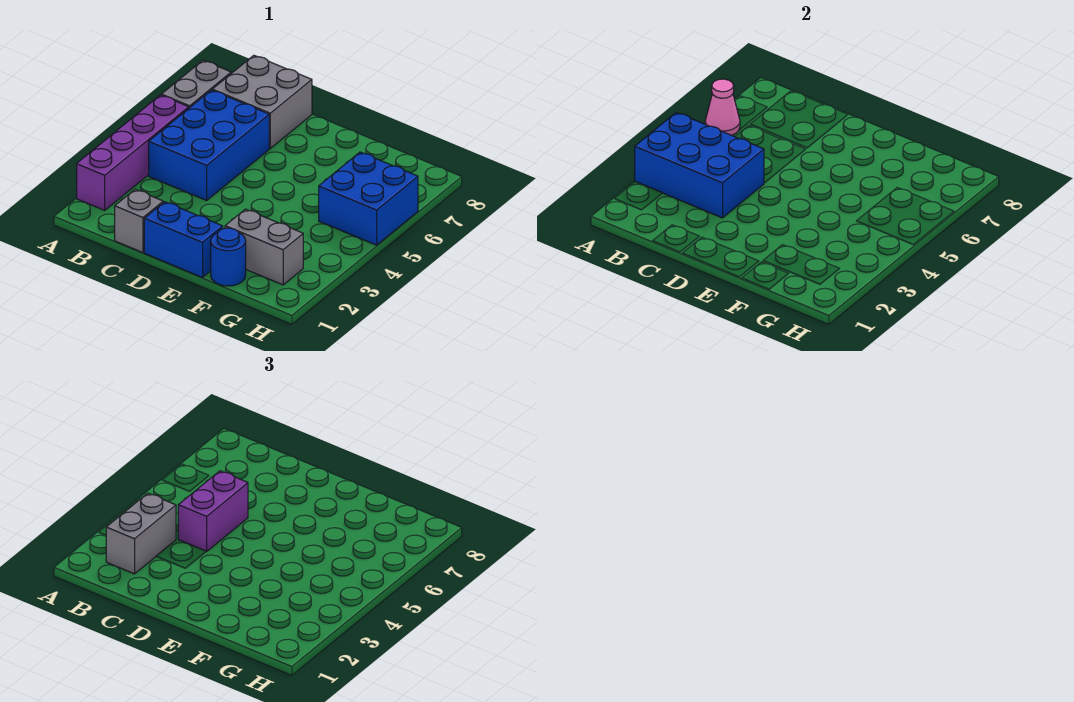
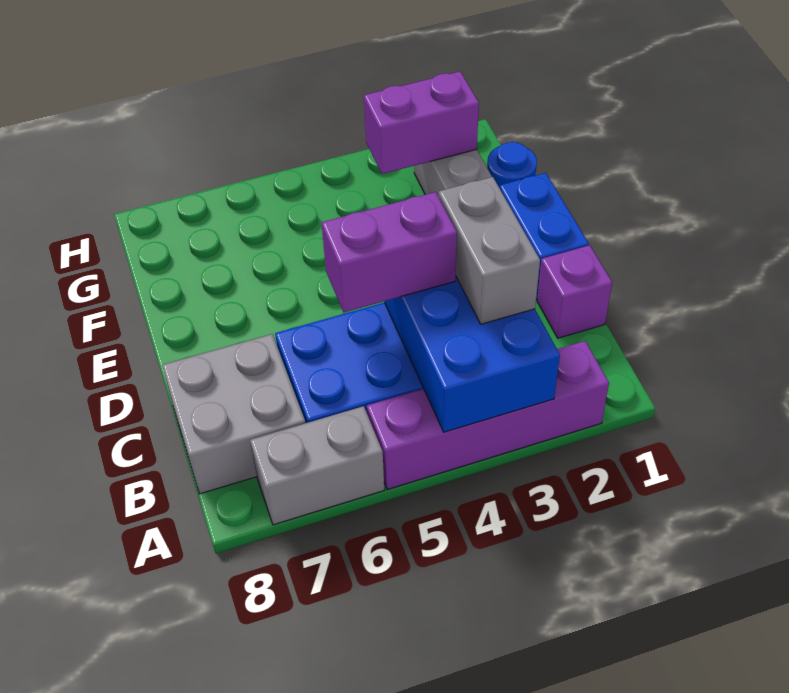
pink 1x1 cone [705,79,740,135] -> none
grey 1x2 brick [106,493,176,574] -> grey 1x2 brick turned to [439,177,540,324]
grey 1x1 brick [115,189,163,253] -> purple 1x1 brick [537,245,612,338]
none -> purple 1x2 brick [364,72,479,174]
blue 2x2 brick [319,152,418,245] -> none

